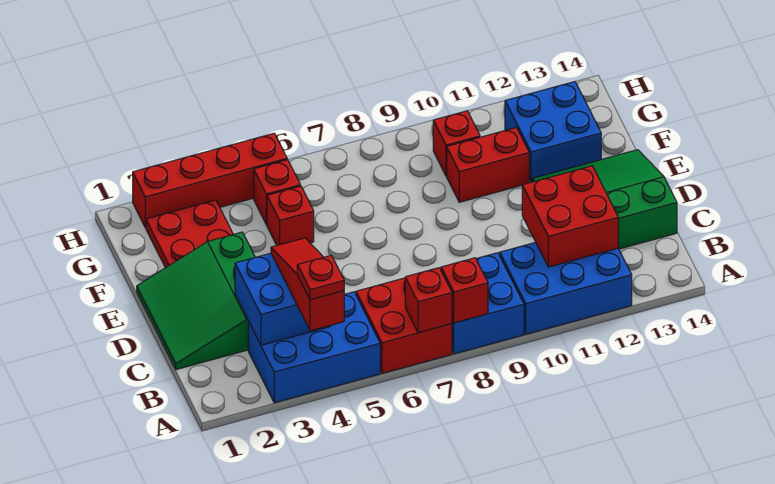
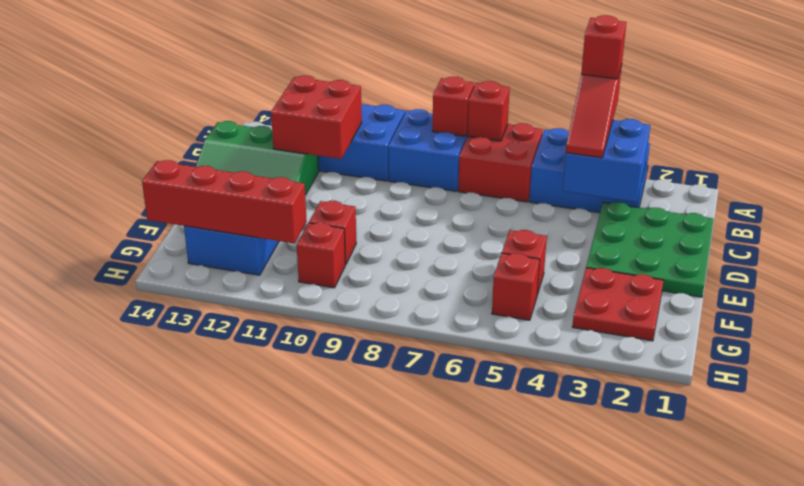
red 1x1 plate [297,255,344,300] -> red 1x1 brick [581,15,626,79]
green 3x3 slope [137,232,255,369] -> green 3x3 plate [586,202,714,297]
red 1x2 brick [447,128,529,202] -> red 1x1 brick [309,201,356,265]
red 1x4 brick [133,133,287,228] -> red 1x4 brick moved to [142,160,307,243]

